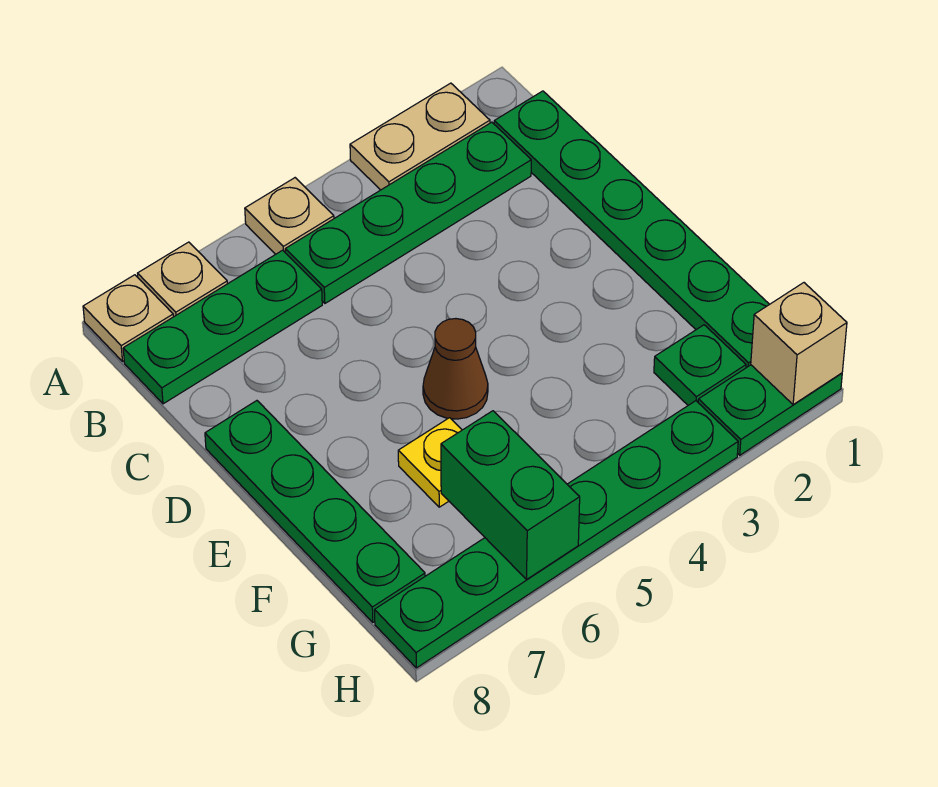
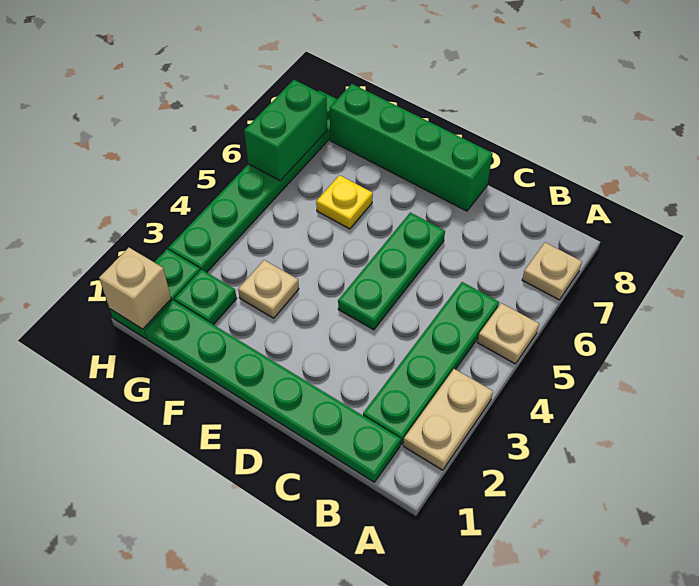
tan 1x1 plate [83,275,173,361] -> tan 1x1 plate moved to [238,260,299,318]
green 1x3 plate [123,250,322,404] -> green 1x3 plate moved to [338,212,445,330]
green 1x4 plate [205,401,425,622] -> green 1x4 brick [330,84,493,211]
brown 1x1 cone [423,319,488,419] -> none
green 1x2 brick [441,411,580,579] -> green 1x2 brick turned to [244,80,327,181]

